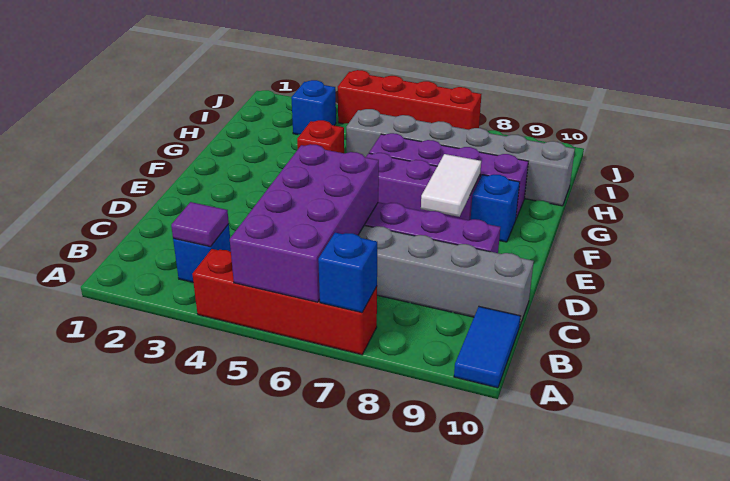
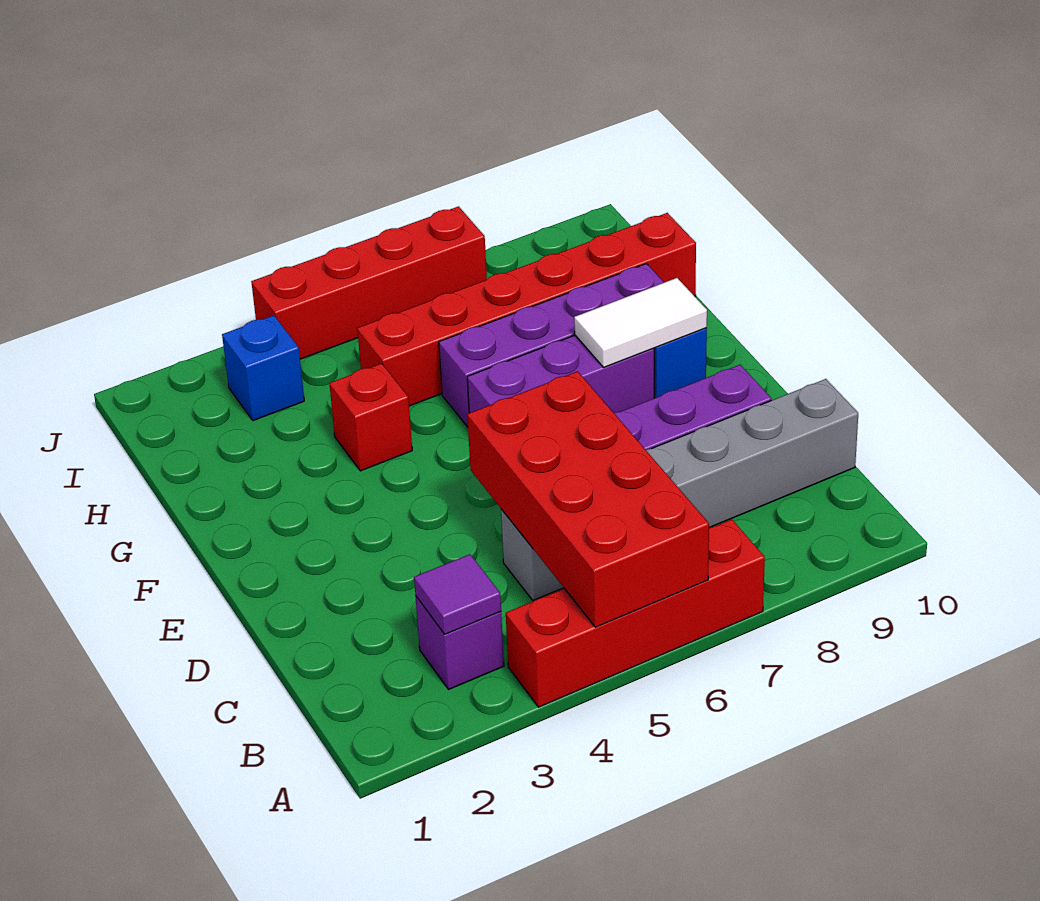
purple 2x4 brick [230,144,379,302] -> red 2x4 brick [467,371,709,627]
blue 1x1 brick [318,233,377,313] -> none
blue 1x2 tile [454,307,521,388] -> none
blue 1x1 brick [173,224,231,282] -> purple 1x1 brick [416,597,504,689]
white 1x2 tile [421,154,481,217] -> white 1x2 tile turned to [574,278,707,367]
grey 1x6 brick [346,109,575,206] -> red 1x6 brick [357,213,696,406]

